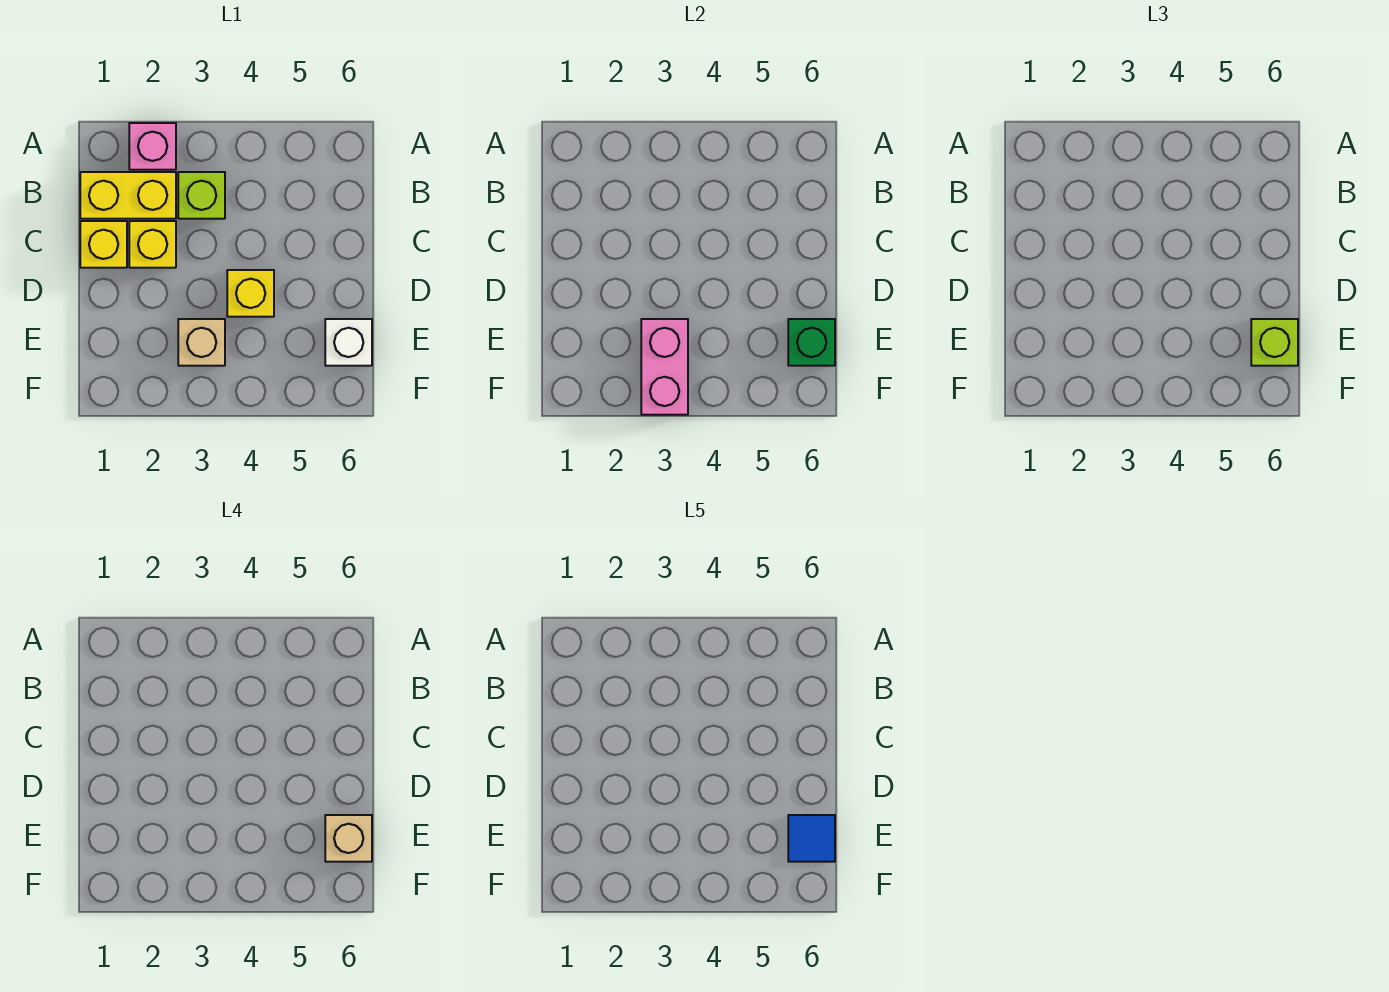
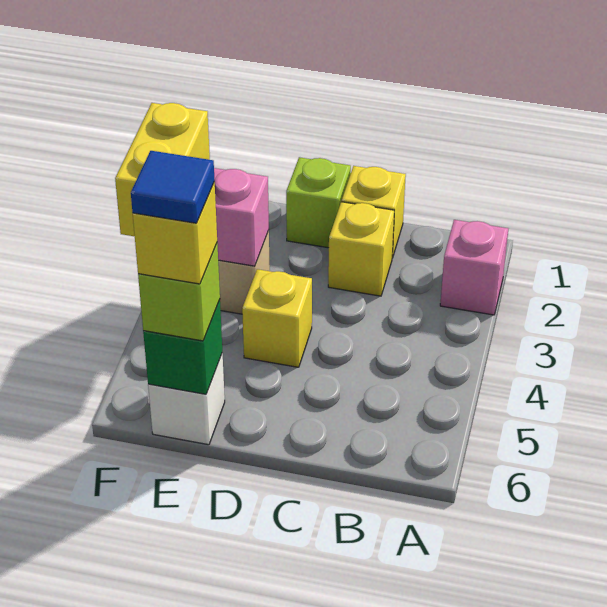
yellow 1x2 brick [80,172,176,219] -> yellow 1x2 brick moved to [115,103,210,236]
lime 1x1 brick [178,172,225,219] -> lime 1x1 brick moved to [286,157,351,248]
tan 1x1 brick [325,815,372,862] -> yellow 1x1 brick [133,182,217,284]

